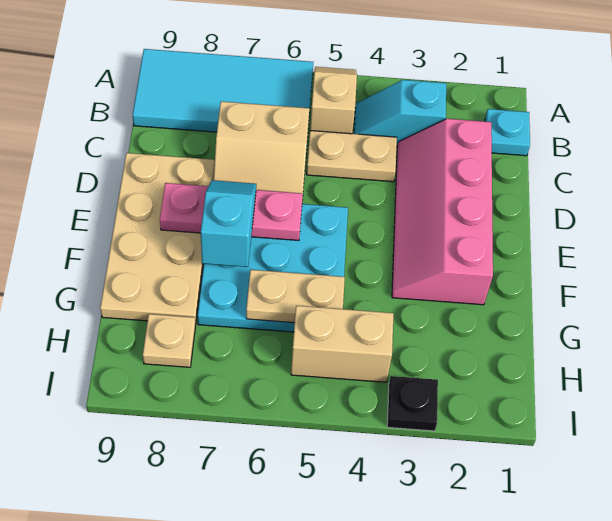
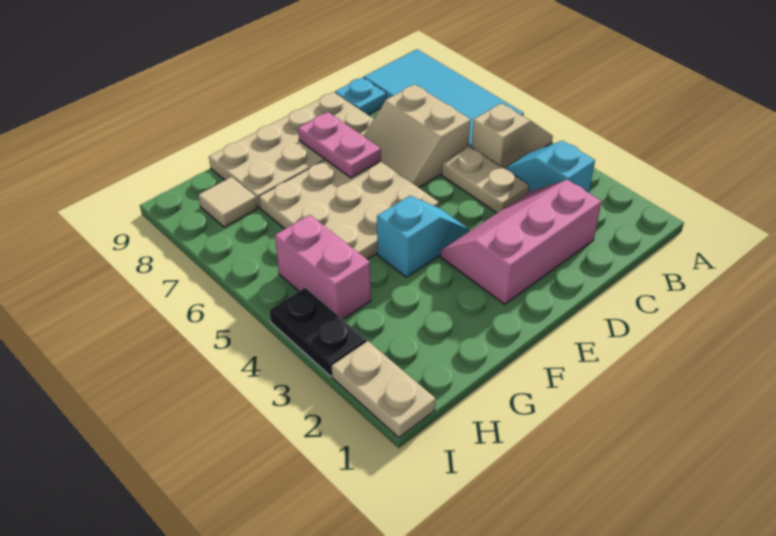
cyan 1x1 plate [485,109,530,156] -> cyan 1x1 plate moved to [335,77,386,115]
pink 2x4 slope [392,119,493,305] -> pink 2x3 slope [441,180,601,304]
cyan 3x3 plate [198,204,348,332] -> tan 3x3 plate [259,160,439,259]
pink 1x3 plate [160,183,303,240] -> pink 1x2 plate [298,112,381,178]
cyan 1x2 slope [201,180,256,267] -> cyan 1x2 slope moved to [377,196,469,277]
tan 1x2 plate [246,270,345,323] -> tan 1x2 plate moved to [332,341,436,438]
tan 1x2 brick [291,306,394,382] -> pink 1x2 brick [275,215,371,319]
tan 1x1 plate [143,314,196,367] -> tan 1x1 tile [198,177,257,227]
black 1x1 plate [387,376,438,431] -> black 1x2 plate [269,288,366,376]

